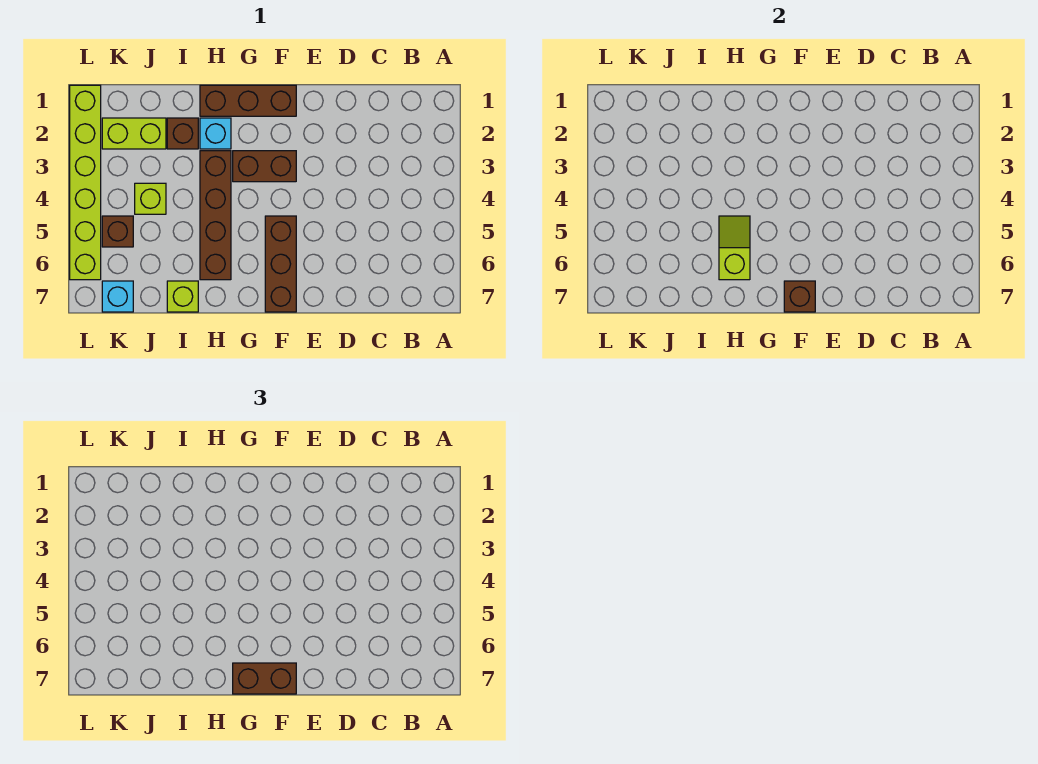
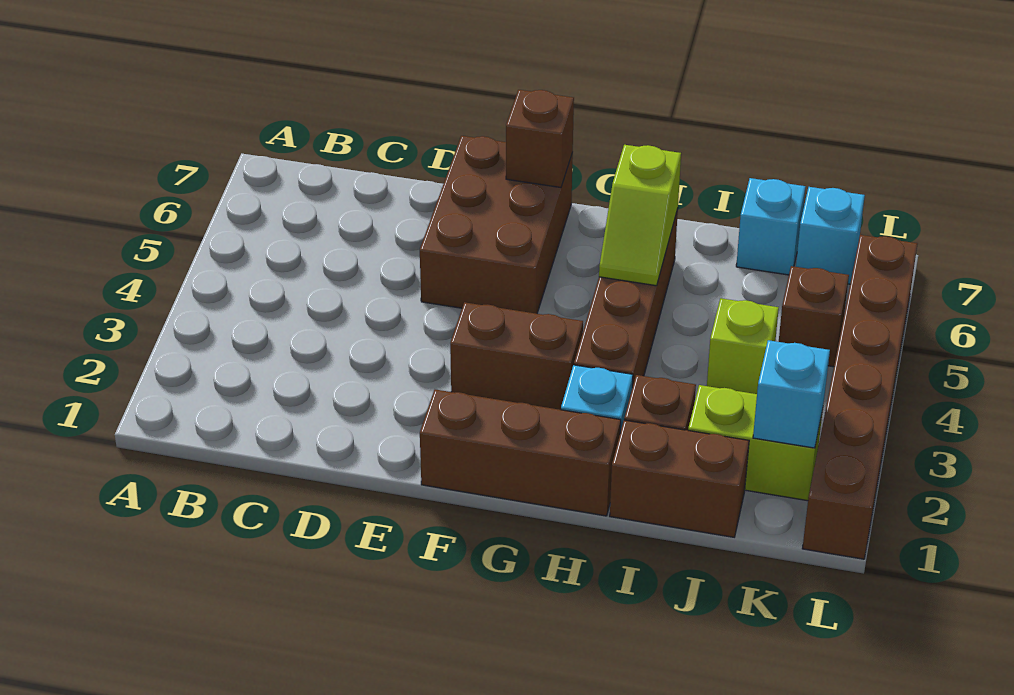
brown 1x3 brick [265,216,296,312] -> brown 2x3 brick [420,136,573,314]
brown 1x2 brick [233,663,296,694] -> brown 1x2 brick moved to [610,420,749,537]
lime 1x1 brick [167,281,198,312] -> none
none -> cyan 1x1 brick [736,178,806,275]
none -> cyan 1x1 brick [753,340,830,448]
lime 1x6 brick [70,85,101,280] -> brown 1x6 brick [802,235,917,559]

